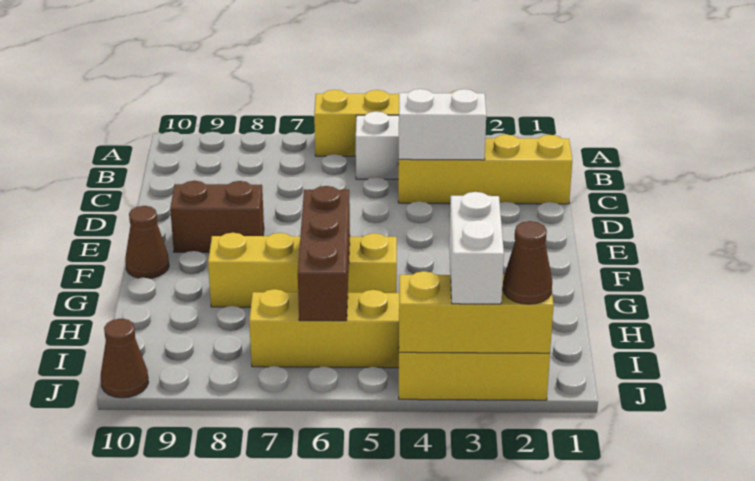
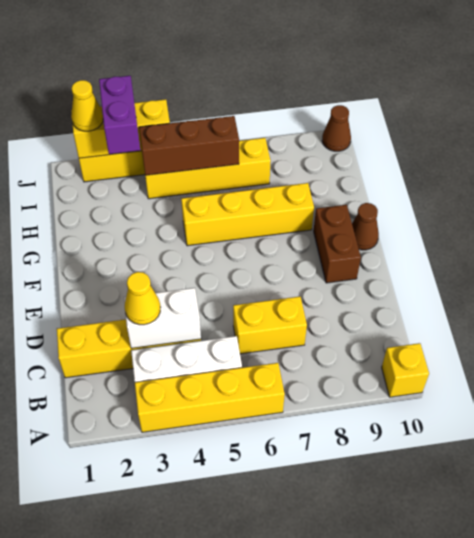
none -> yellow 1x1 brick [382,343,429,397]
none -> yellow 1x1 cone [125,272,161,325]
none -> yellow 1x2 brick [233,296,307,354]
brown 1x2 brick [170,181,264,252] -> brown 1x2 brick turned to [314,205,361,283]
brown 1x3 brick [298,186,350,321] -> brown 1x3 brick turned to [139,116,240,176]
white 1x2 brick [449,192,504,304] -> purple 1x2 brick [99,76,140,154]
brown 1x1 cone [503,221,552,304] -> yellow 1x1 cone [71,80,103,131]

